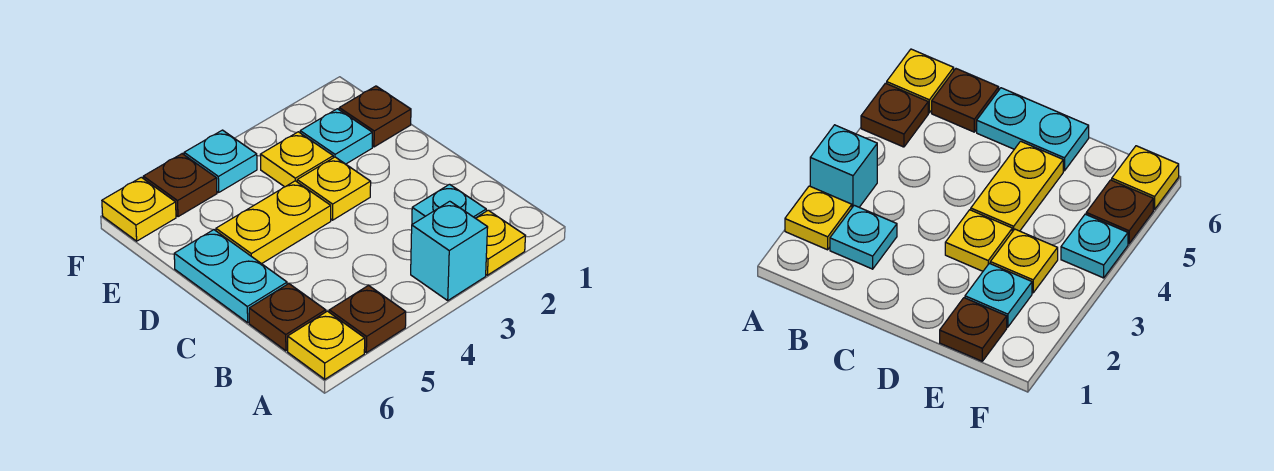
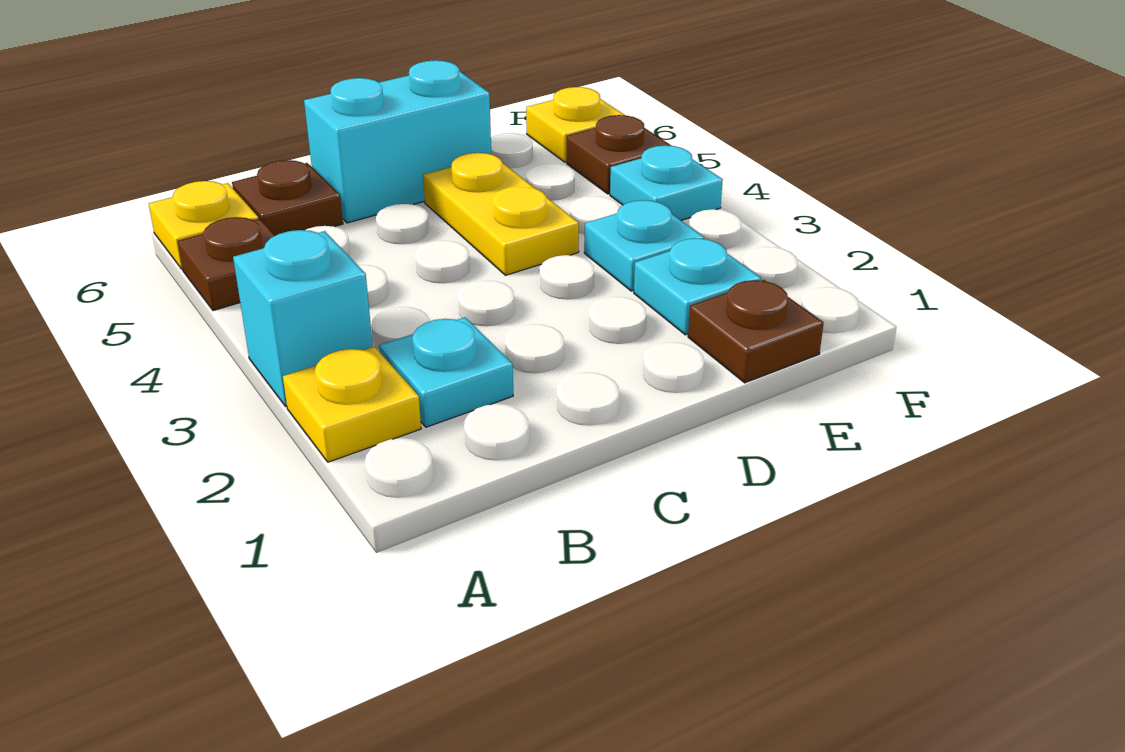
cyan 1x2 plate [174,230,287,323] -> cyan 1x2 brick [304,60,491,223]
yellow 1x1 plate [297,157,371,220] -> none
yellow 1x1 plate [260,132,333,187] -> cyan 1x1 plate [584,200,704,291]

